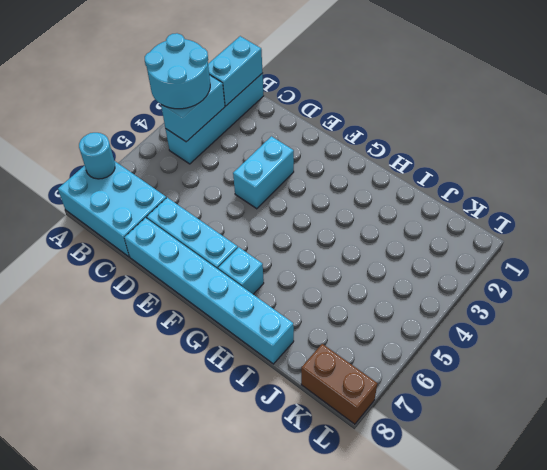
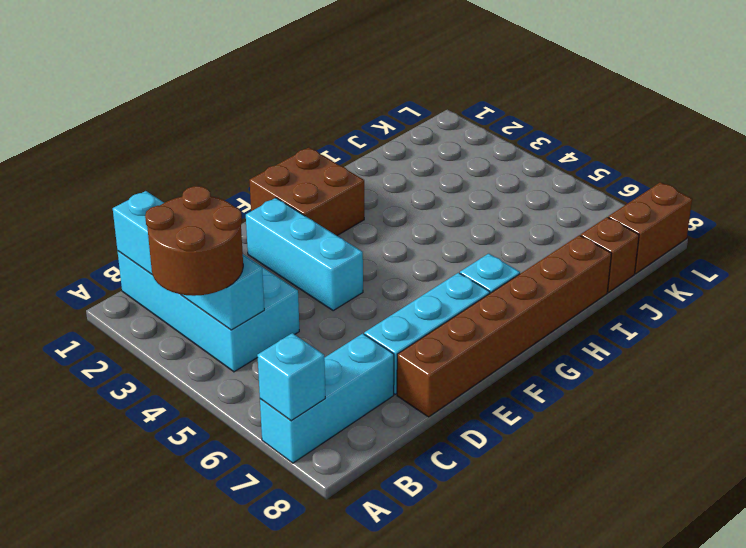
cyan 2x2 round brick [145,33,210,109] -> brown 2x2 round brick [145,186,243,296]
cyan 2x3 brick [58,161,166,257] -> cyan 1x3 brick [260,333,394,463]
cyan 1x1 round brick [79,133,115,179] -> cyan 1x1 brick [257,333,325,421]
cyan 1x4 brick [166,73,264,164] -> cyan 2x4 brick [118,251,299,372]
cyan 1x6 brick [124,218,294,364] -> brown 1x6 brick [397,235,612,417]
cyan 1x2 brick [233,136,294,209] -> cyan 1x3 brick [246,198,363,310]
none -> brown 2x2 brick [249,148,364,235]
none -> brown 1x1 brick [581,217,639,293]

